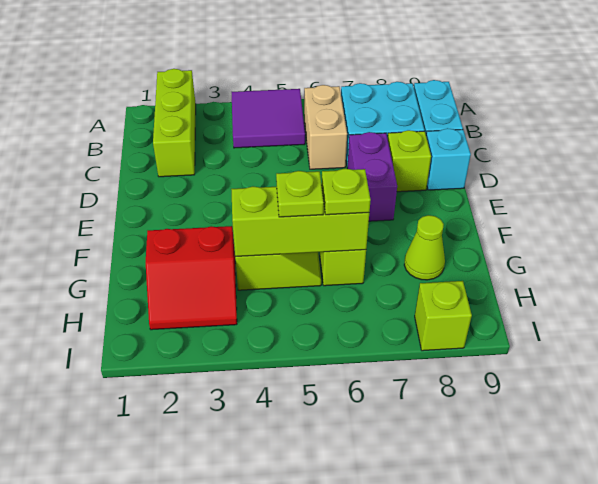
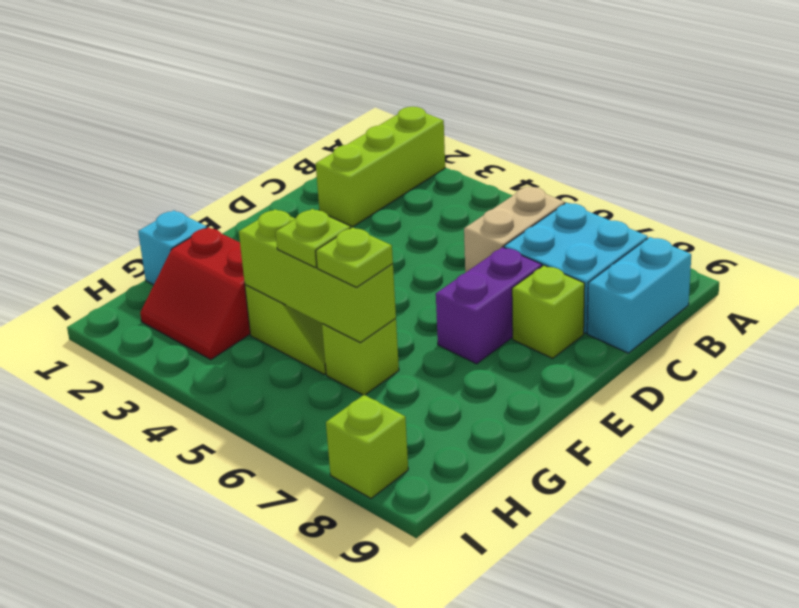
purple 2x2 tile [231,89,305,148] -> none
cyan 1x1 brick [426,128,471,190] -> cyan 1x1 brick moved to [138,210,207,285]
lime 1x1 cone [404,215,445,280] -> none

